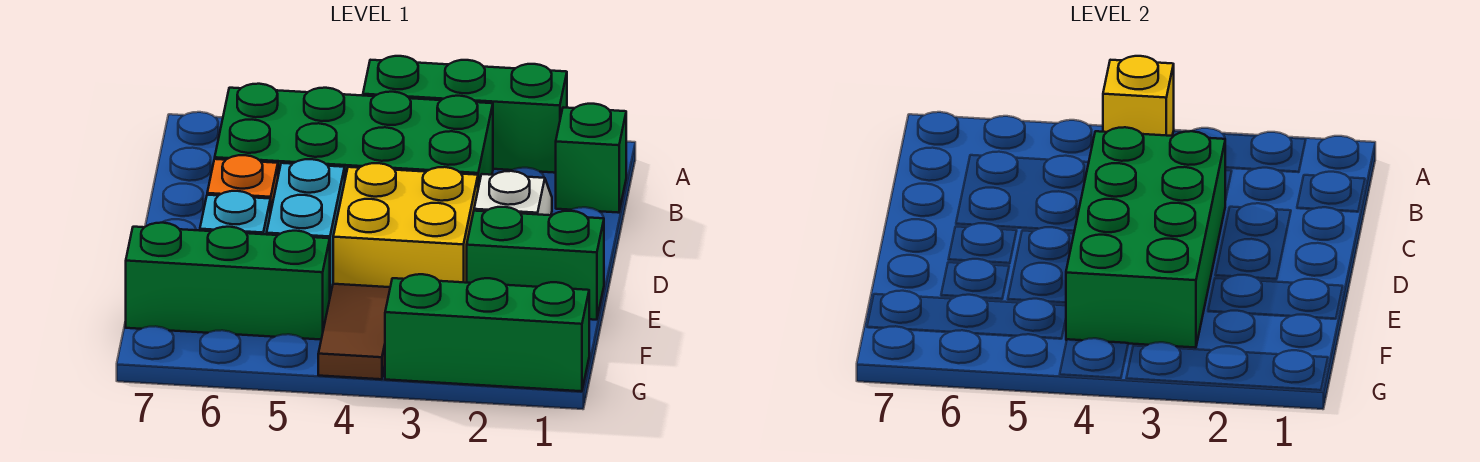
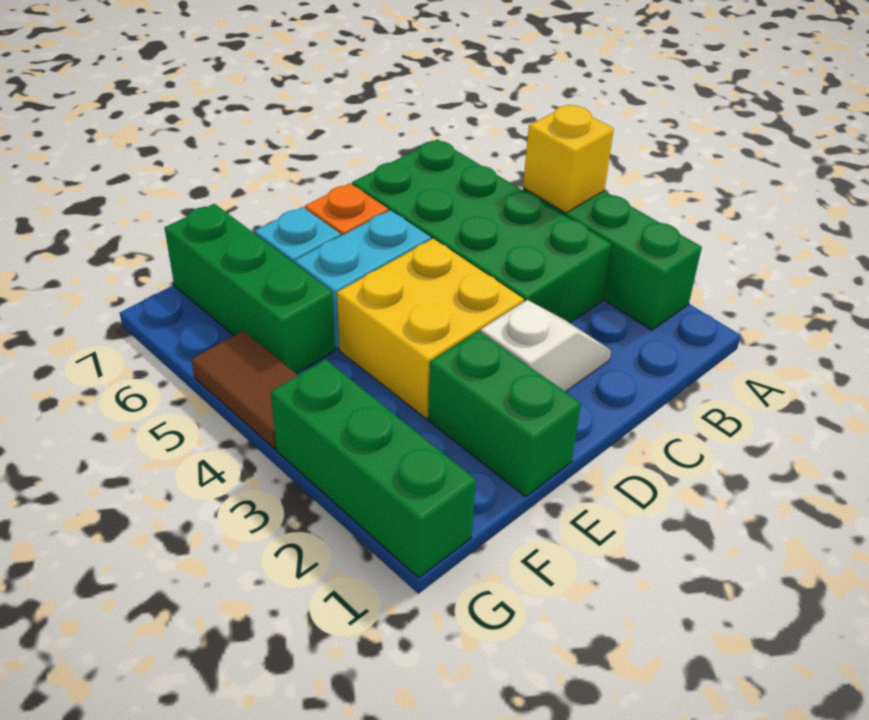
green 1x1 brick [556,104,626,213] -> none
green 2x4 brick [1066,127,1225,348] -> none
brown 1x2 tile [318,284,390,379] -> brown 1x2 tile turned to [191,330,298,449]

